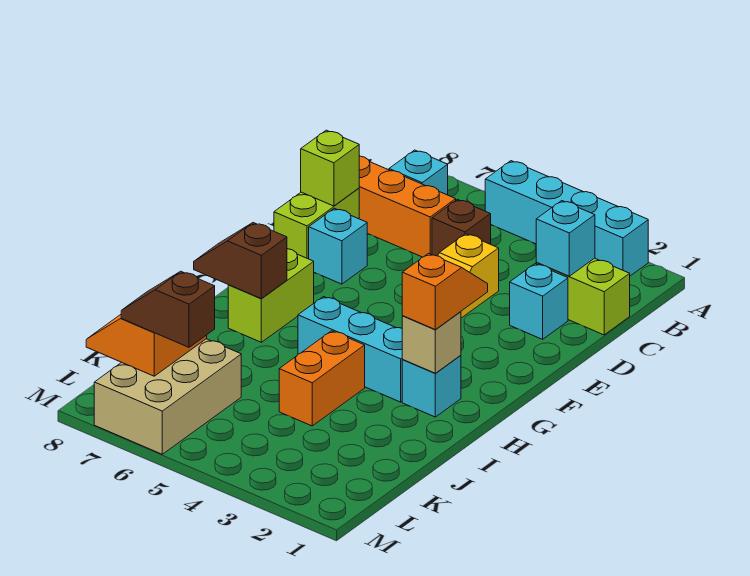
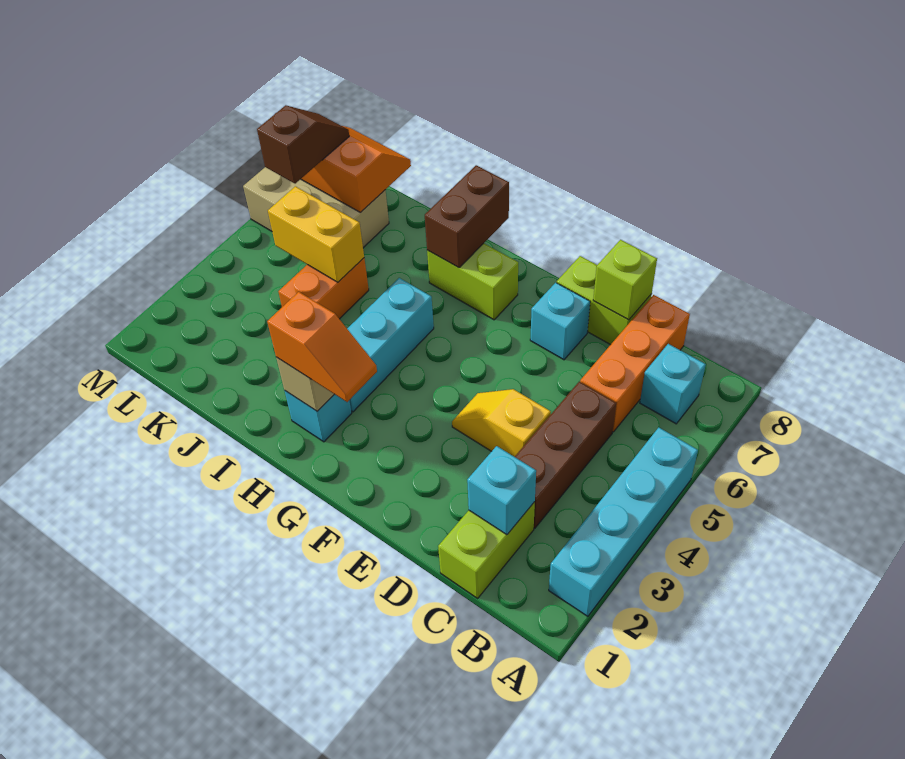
brown 1x1 brick [432,199,491,256] -> brown 1x3 brick [515,382,616,528]
cyan 1x1 brick [510,264,568,339] -> none
brown 1x2 slope [194,223,287,299] -> brown 1x2 brick [425,165,509,268]
orange 1x2 brick [279,331,365,426] -> orange 1x2 brick turned to [278,258,369,319]
none -> yellow 1x2 brick [268,186,364,282]

